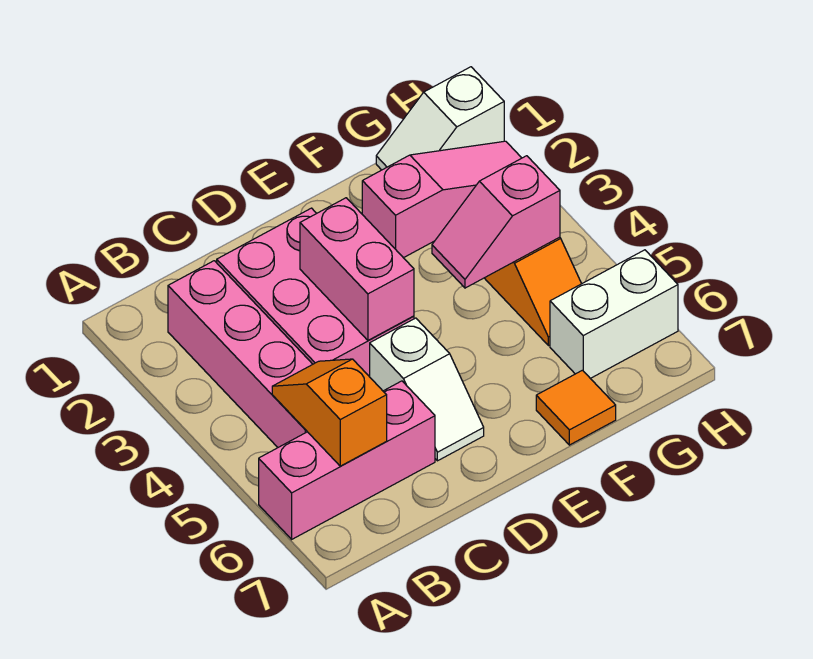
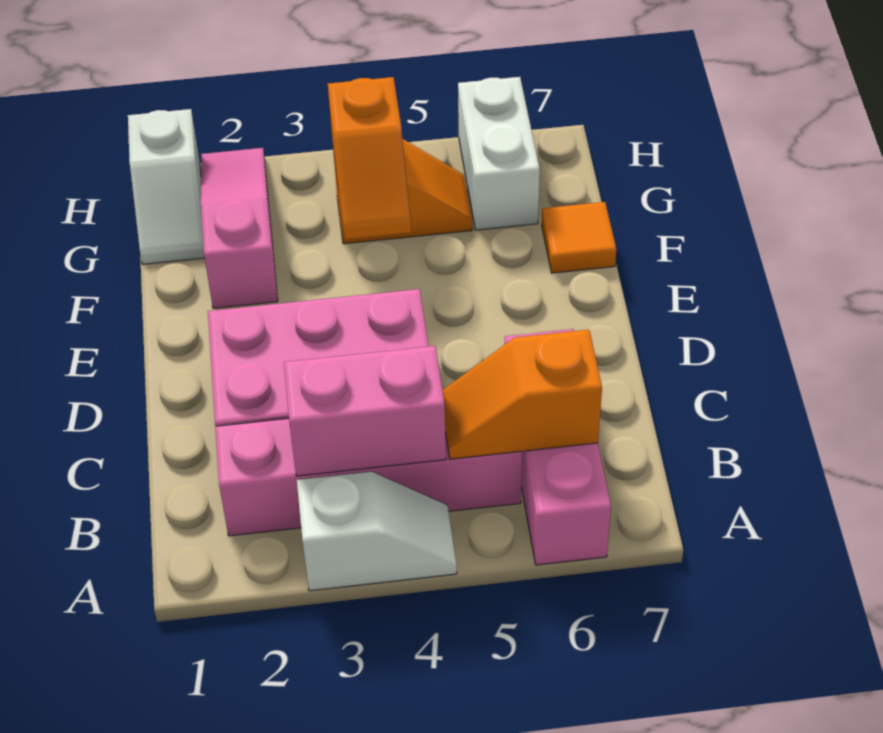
pink 1x2 brick [300,198,414,340] -> pink 1x2 brick moved to [284,346,446,476]
white 1x2 slope [370,318,484,461] -> white 1x2 slope moved to [297,471,457,591]
pink 1x2 slope [432,156,560,288] -> orange 1x2 slope [328,77,411,240]

